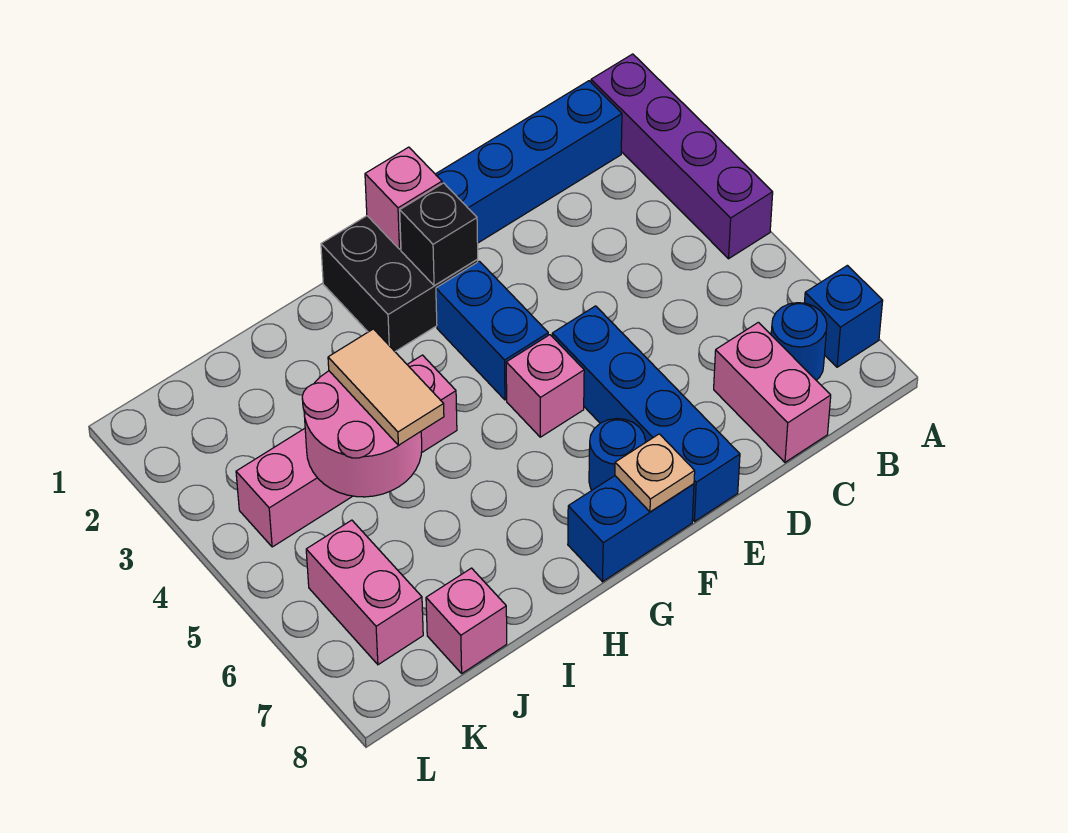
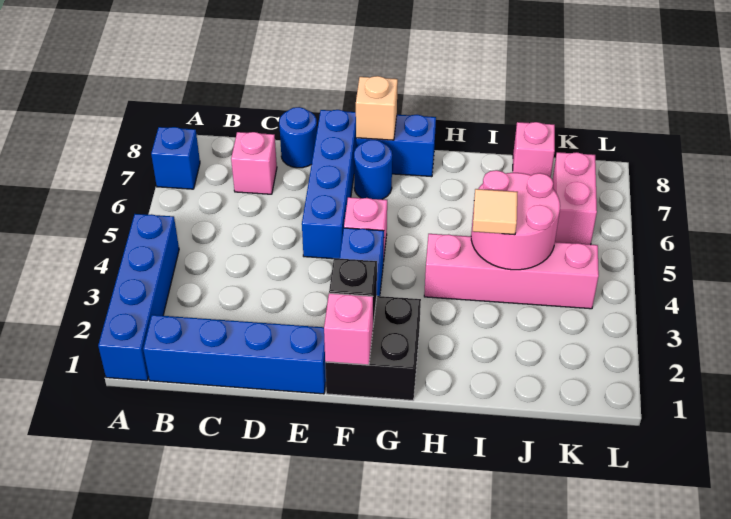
purple 1x4 brick [591,54,773,259] -> blue 1x4 brick [98,214,179,381]
blue 1x1 round brick [771,303,827,380] -> blue 1x1 round brick moved to [279,107,317,168]
pink 1x2 brick [714,322,831,462] -> pink 1x1 brick [231,132,277,194]
tan 1x1 plate [615,434,695,512] -> tan 1x1 brick [356,76,398,140]
tan 1x2 tile [328,329,444,445] -> tan 1x1 tile [473,189,518,235]

